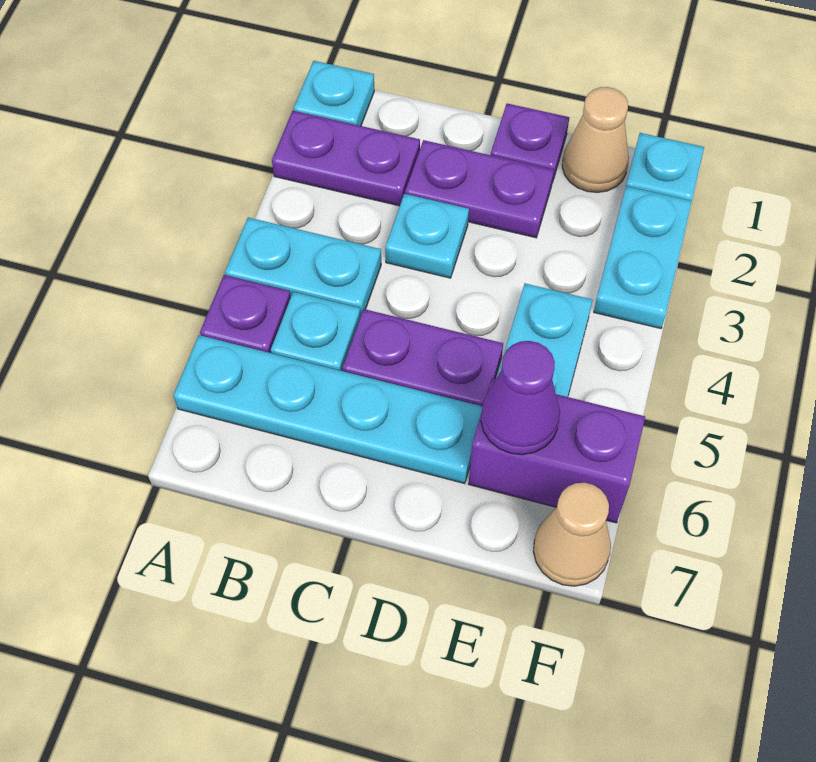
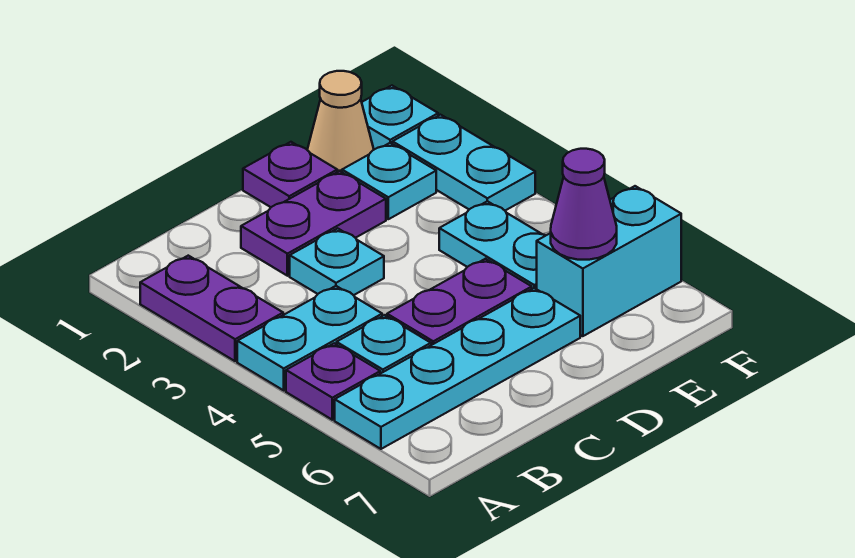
cyan 1x1 plate [294,61,374,126] -> cyan 1x1 plate moved to [342,143,436,219]
purple 1x2 plate [272,111,420,206] -> purple 1x2 plate turned to [140,256,283,361]
purple 1x2 brick [469,378,645,523] -> cyan 1x2 brick [537,186,681,336]
tan 1x1 cone [533,483,611,586] -> none

